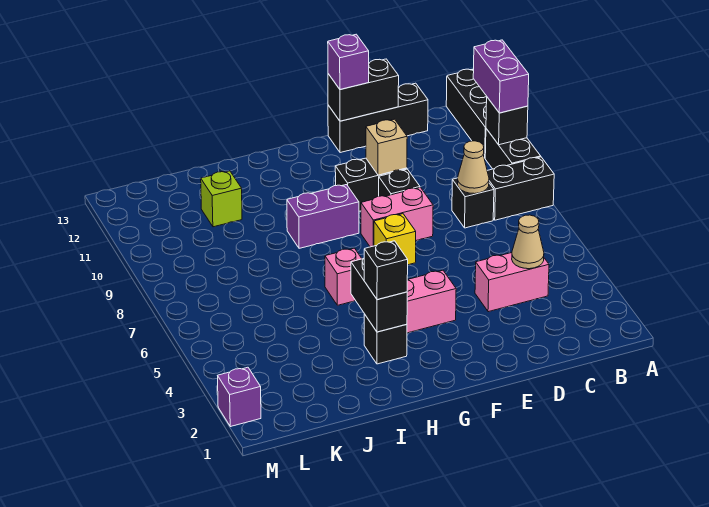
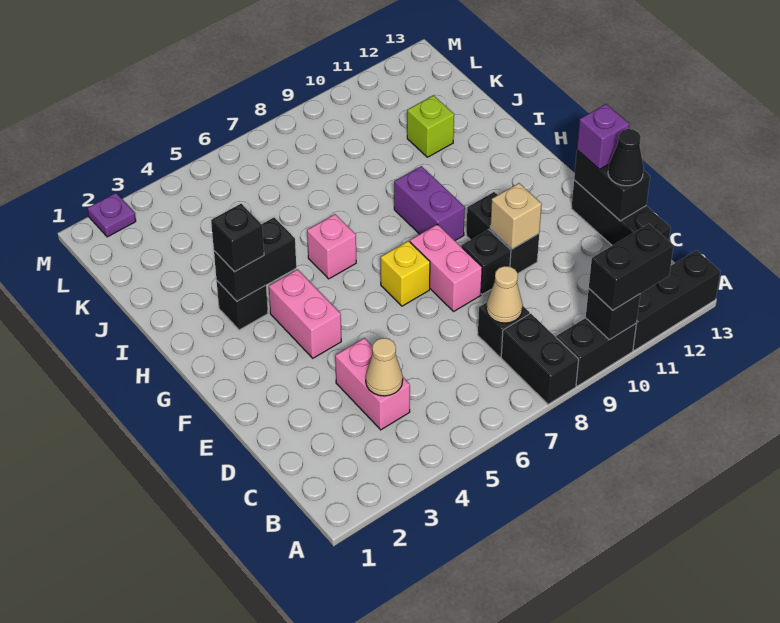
purple 1x2 brick [473,40,529,113] -> black 1x2 brick [589,224,673,310]
none -> black 1x1 cone [608,129,644,186]
purple 1x1 brick [218,367,261,427] -> purple 1x1 plate [88,193,136,237]

